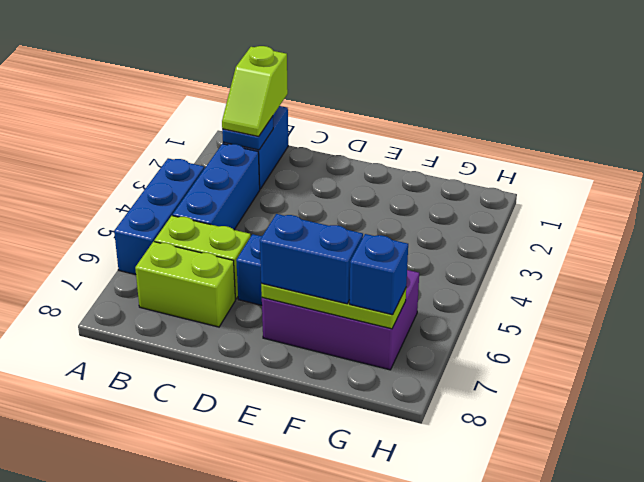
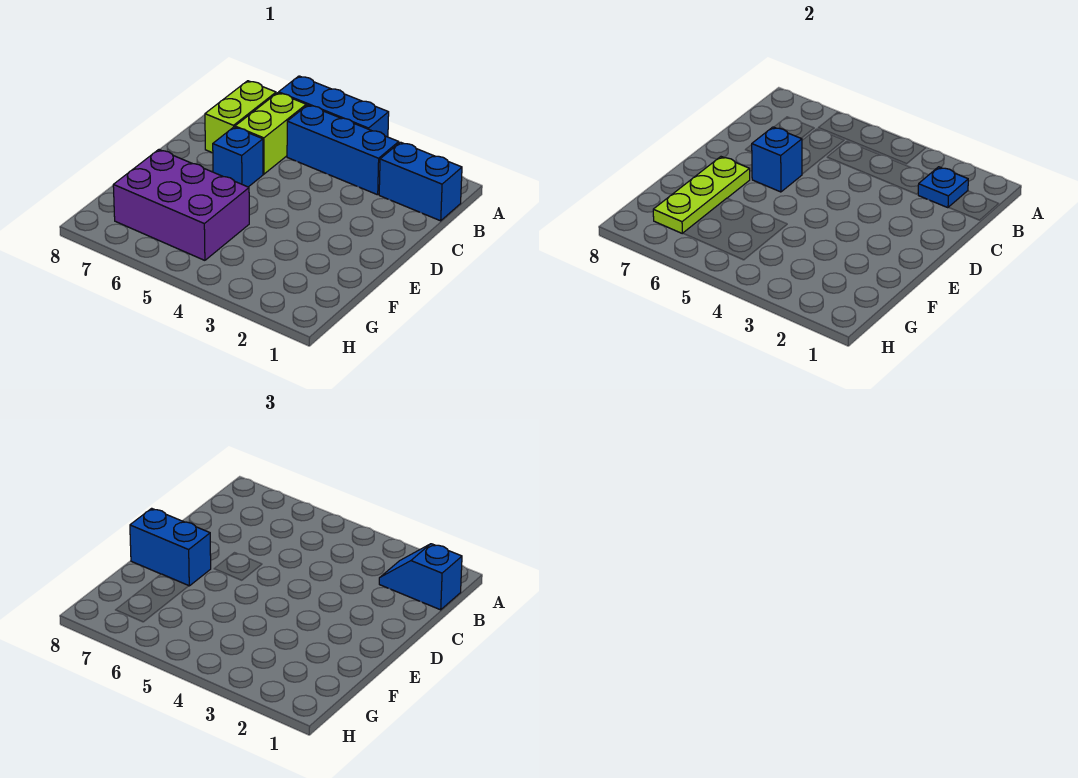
lime 1x2 slope [222,46,288,136] -> blue 1x2 slope [379,544,462,610]
purple 2x3 brick [262,270,419,370] -> purple 2x3 brick turned to [113,150,249,260]
blue 1x2 brick [260,214,363,304] -> blue 1x2 brick turned to [130,508,211,586]
blue 1x1 brick [350,234,408,315] -> blue 1x1 brick moved to [752,127,802,192]

